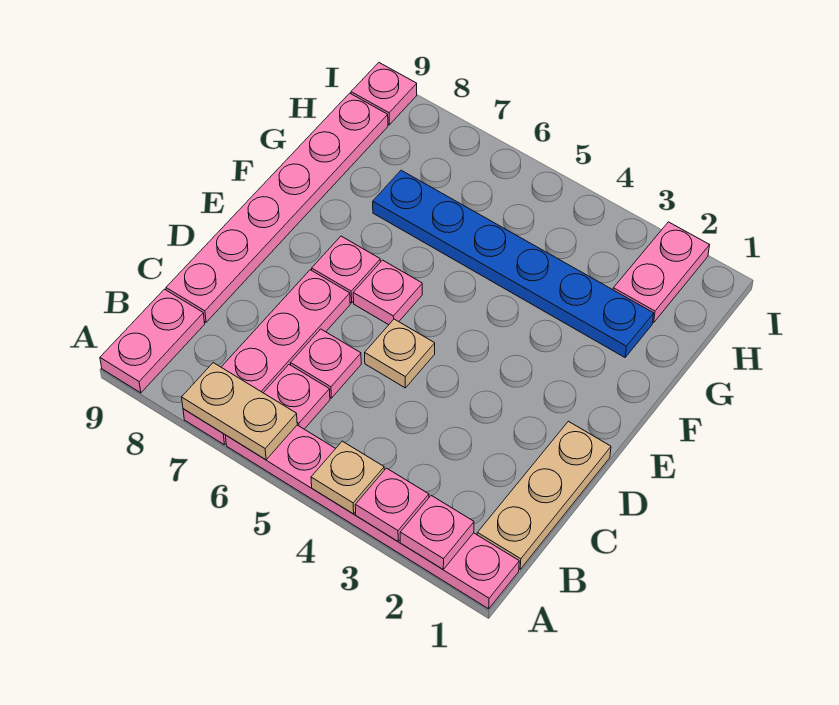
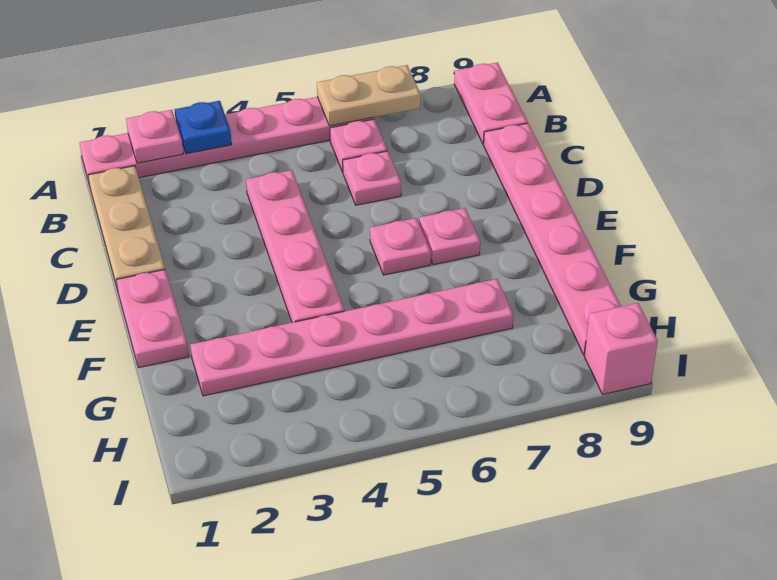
pink 1x1 plate [355,468,429,541] -> blue 1x1 plate [175,101,232,154]
tan 1x1 plate [311,441,384,514] -> none
pink 1x4 plate [183,270,350,445] -> pink 1x4 plate moved to [246,170,344,323]
tan 1x1 plate [365,319,435,388] -> none
blue 1x6 plate [373,170,654,357] -> pink 1x6 plate [190,279,514,396]
pink 1x2 plate [613,222,710,323] -> pink 1x2 plate moved to [116,269,189,368]
pink 1x1 plate [351,63,417,125] -> pink 1x1 brick [584,303,658,395]

